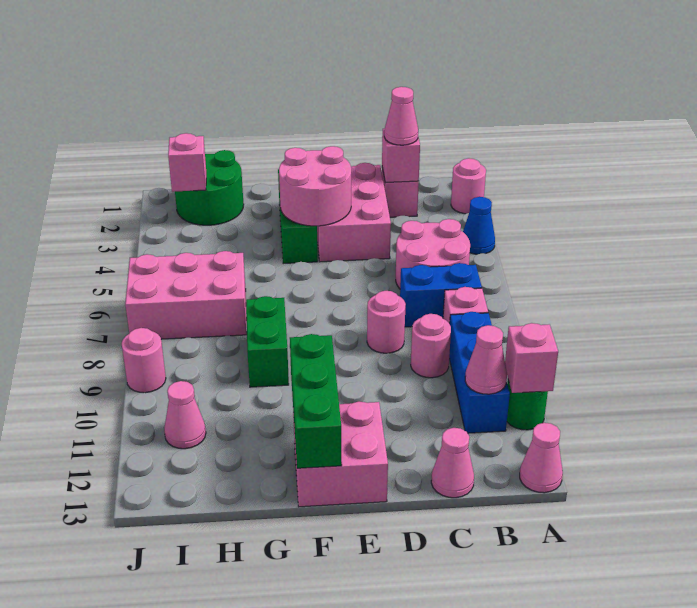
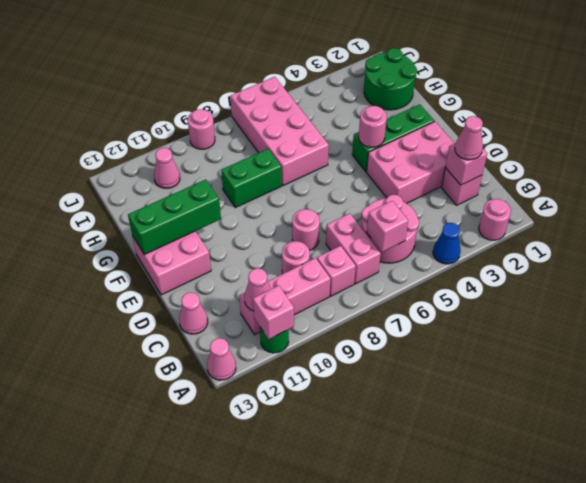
blue 1x2 brick [400,263,482,327] -> pink 1x2 brick [326,214,381,284]
blue 1x3 brick [449,312,510,433] -> pink 1x3 brick [239,258,330,335]
pink 2x2 round brick [279,146,351,226] -> pink 1x1 round brick [359,106,387,147]
pink 2x3 brick [125,251,247,339] -> pink 2x4 brick [230,77,329,186]
pink 1x1 brick [168,133,206,192] -> pink 1x1 brick moved to [367,201,408,252]

